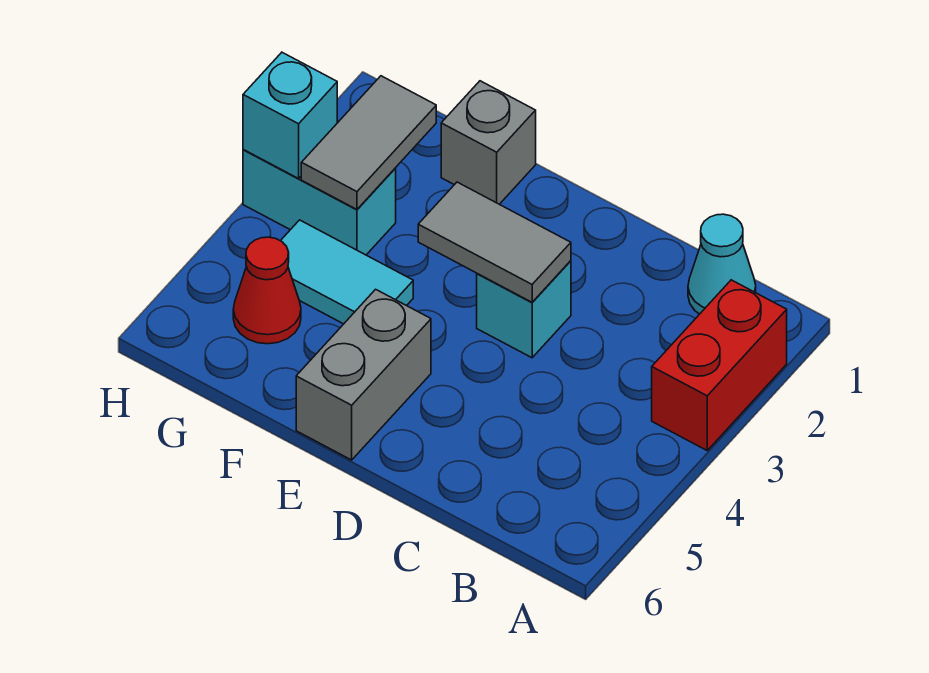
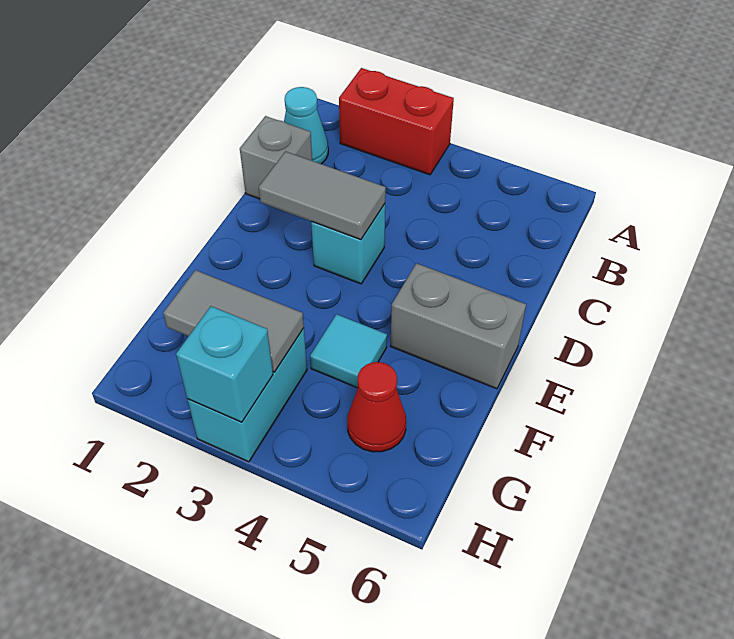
grey 1x2 tile [418,182,571,302] -> grey 1x2 tile turned to [259,151,386,240]
grey 1x1 brick [441,81,536,204] -> grey 1x1 brick moved to [240,116,312,199]
cyan 1x2 tile [281,220,413,324] -> cyan 1x1 tile [310,314,387,388]

